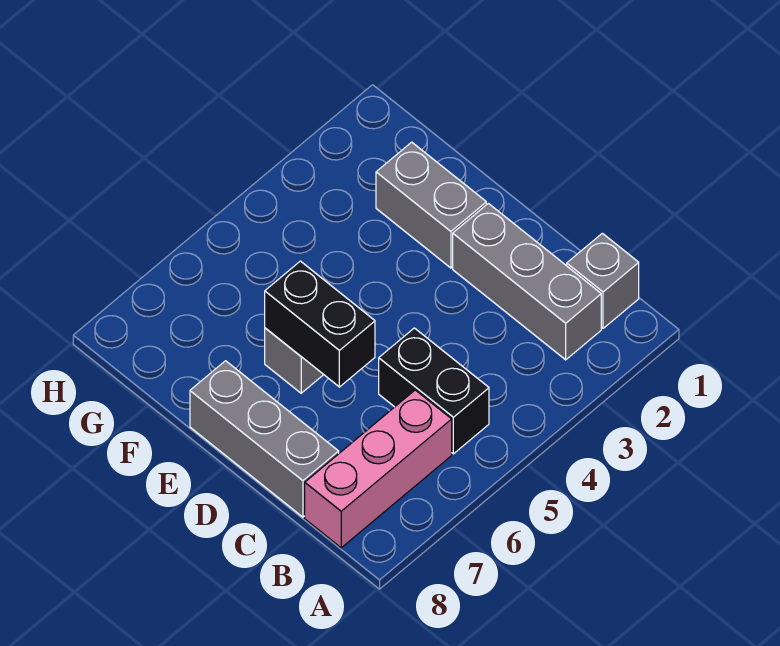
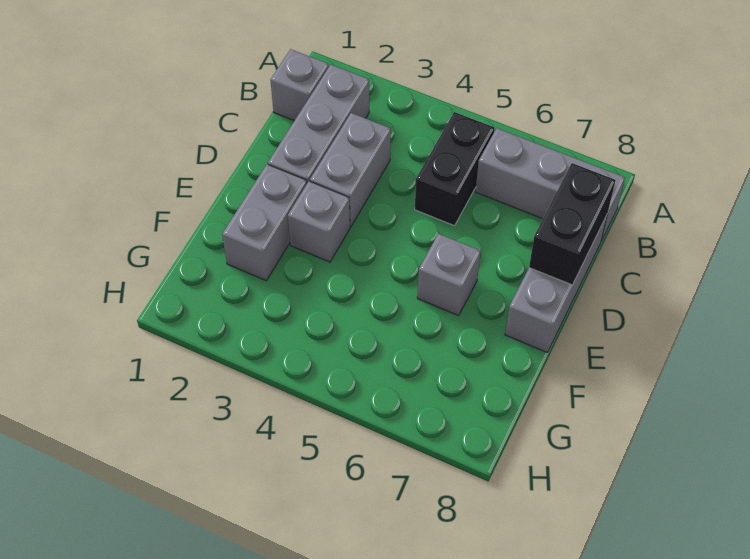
pink 1x3 brick [305,390,452,548] -> grey 1x3 brick [476,128,625,241]
none -> grey 1x2 brick [310,113,391,227]
black 1x2 brick [265,261,375,387] -> black 1x2 brick moved to [529,163,615,285]
none -> grey 1x1 brick [288,181,350,262]

